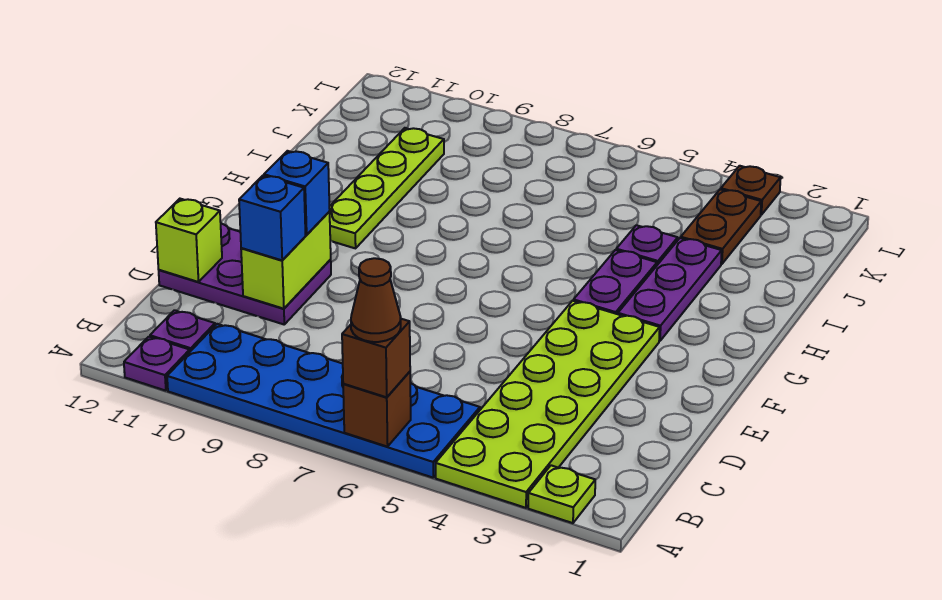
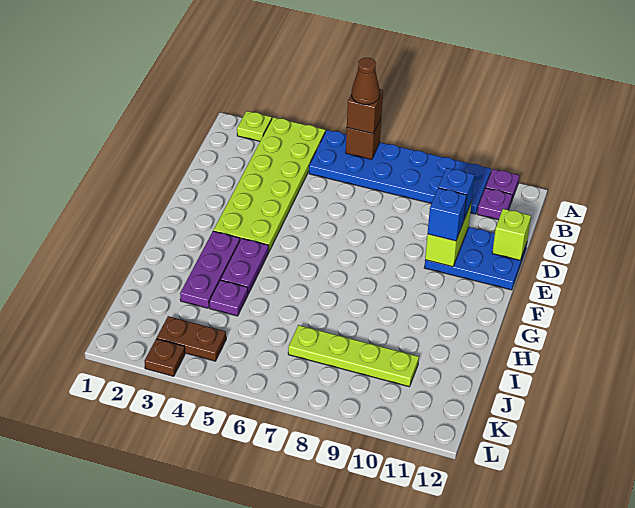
purple 2x3 plate [159,223,331,324] -> blue 2x3 plate [424,227,527,290]
lime 1x4 plate [329,128,444,248] -> lime 1x4 plate turned to [288,325,419,387]
brown 1x2 plate [681,189,761,264] -> brown 1x2 plate turned to [157,316,226,361]

